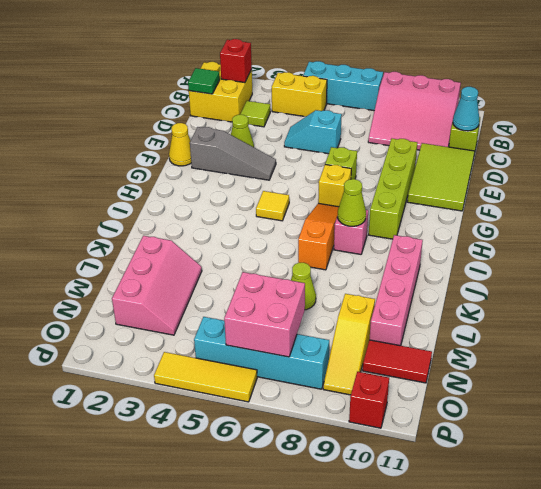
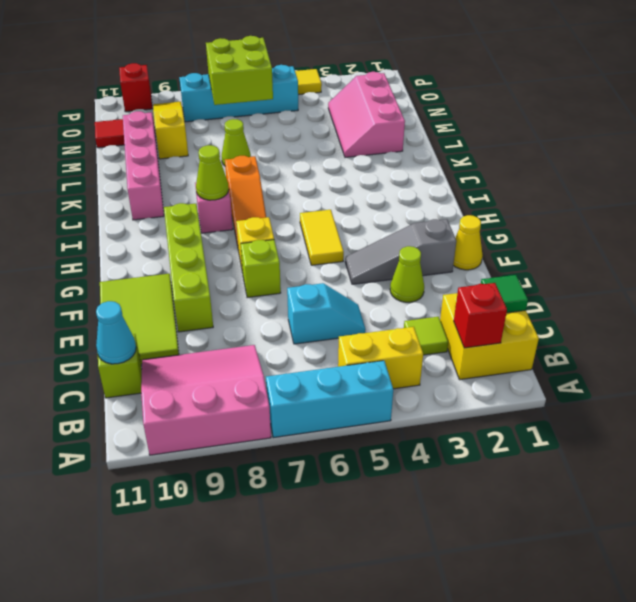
yellow 1x1 tile [256,191,289,221] -> yellow 1x2 tile [300,210,344,265]
pink 2x2 brick [224,272,305,357] -> lime 2x2 brick [206,36,273,105]

